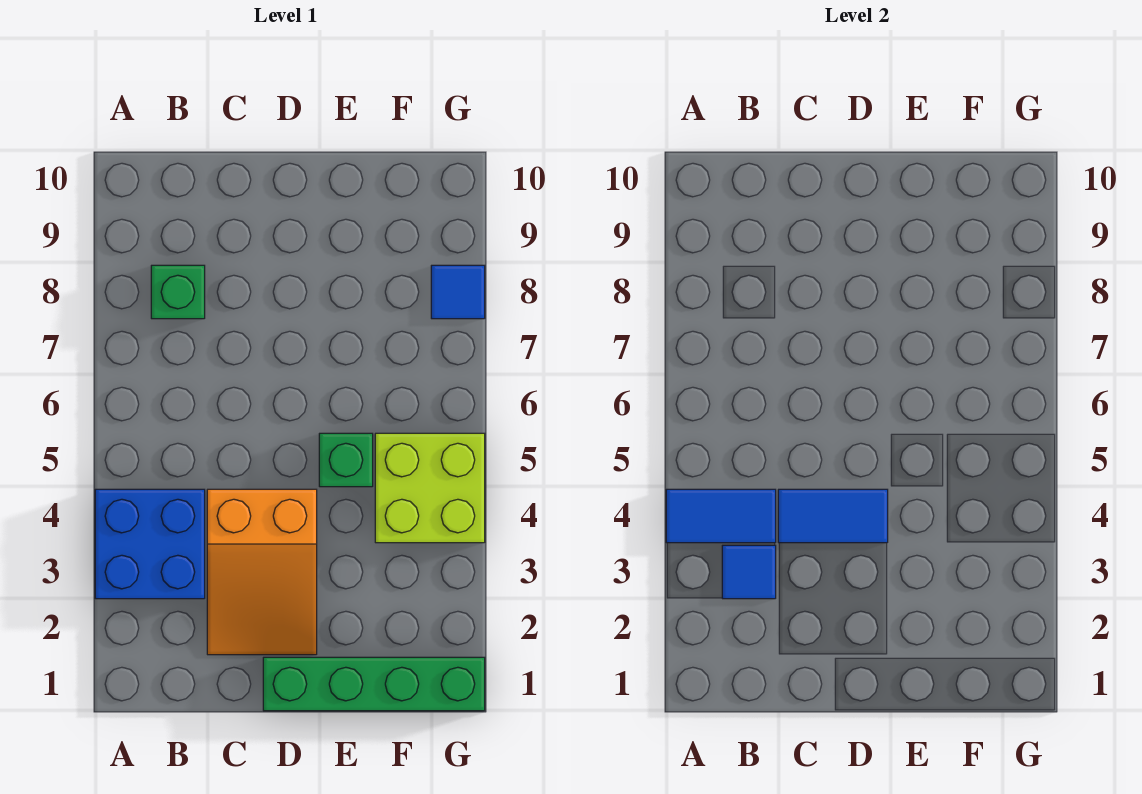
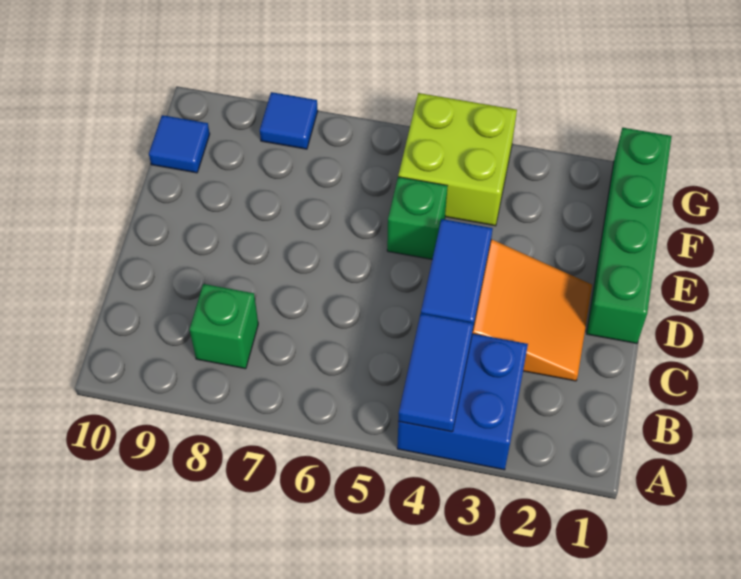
blue 1x1 tile [722,545,776,599] -> blue 1x1 tile moved to [149,115,210,173]

